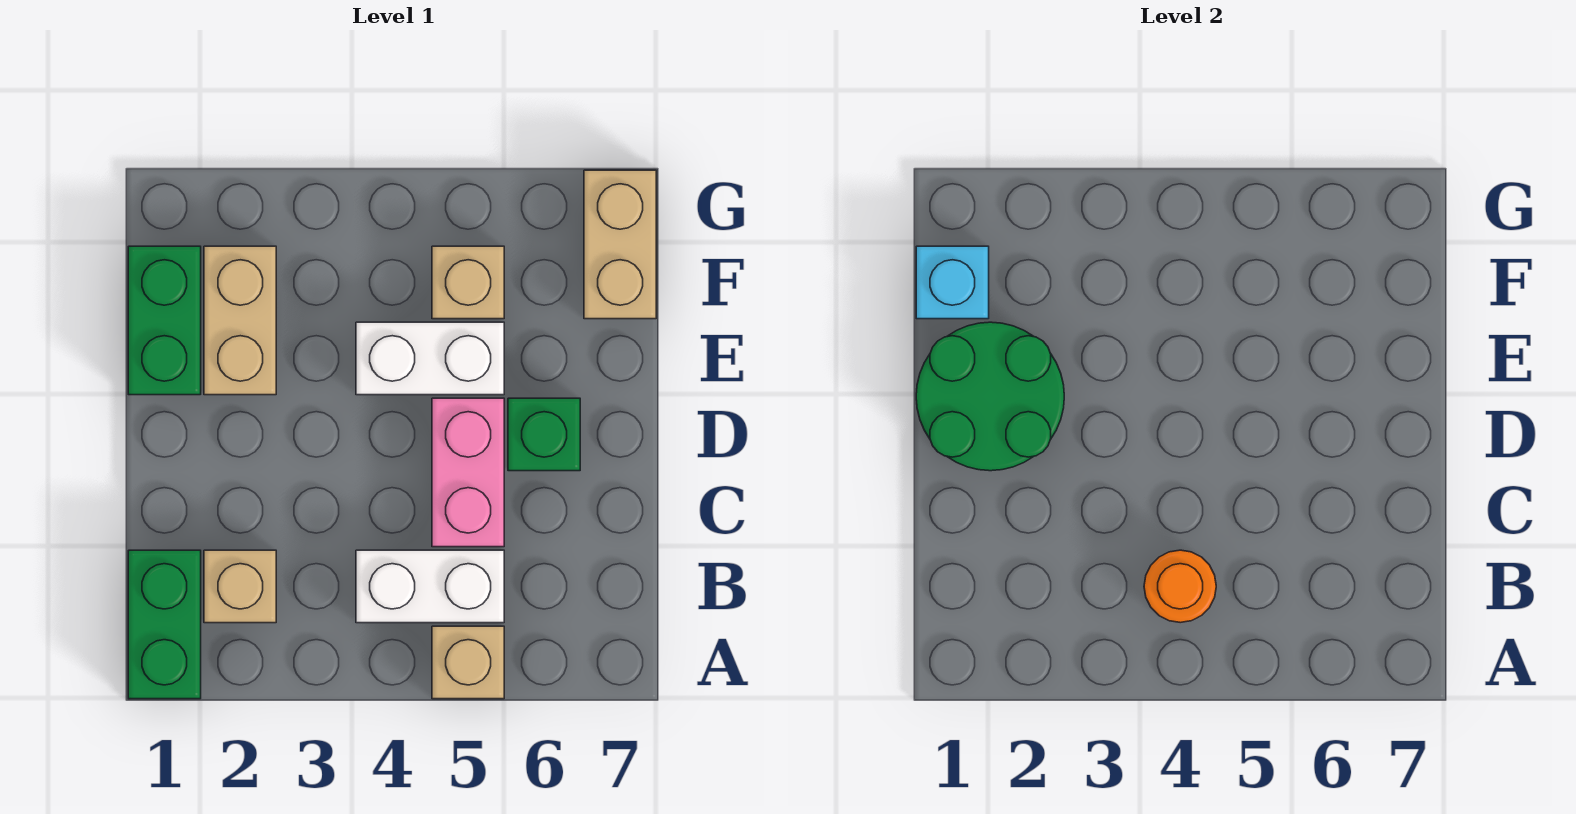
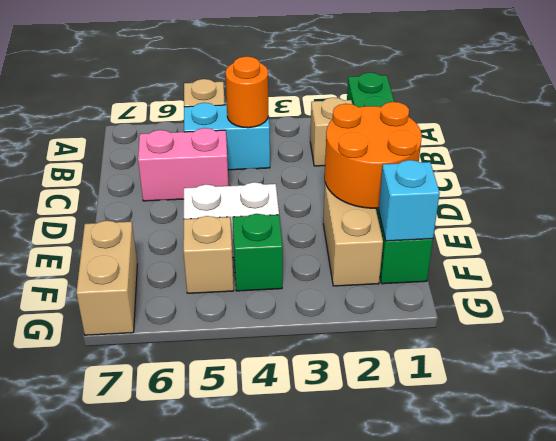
white 1x2 brick [356,550,504,623] -> cyan 1x2 brick [184,103,270,170]
pink 1x2 brick [432,398,504,547] -> pink 1x2 brick turned to [138,128,229,201]
green 2x2 round brick [916,322,1064,471] -> orange 2x2 round brick [325,102,422,208]
green 1x1 brick [508,398,580,471] -> green 1x1 brick moved to [233,214,283,291]

